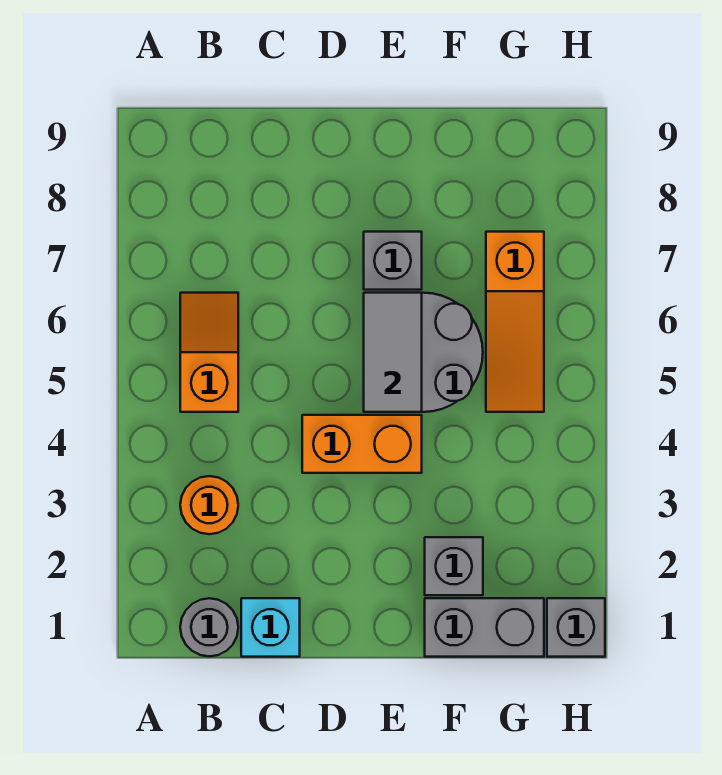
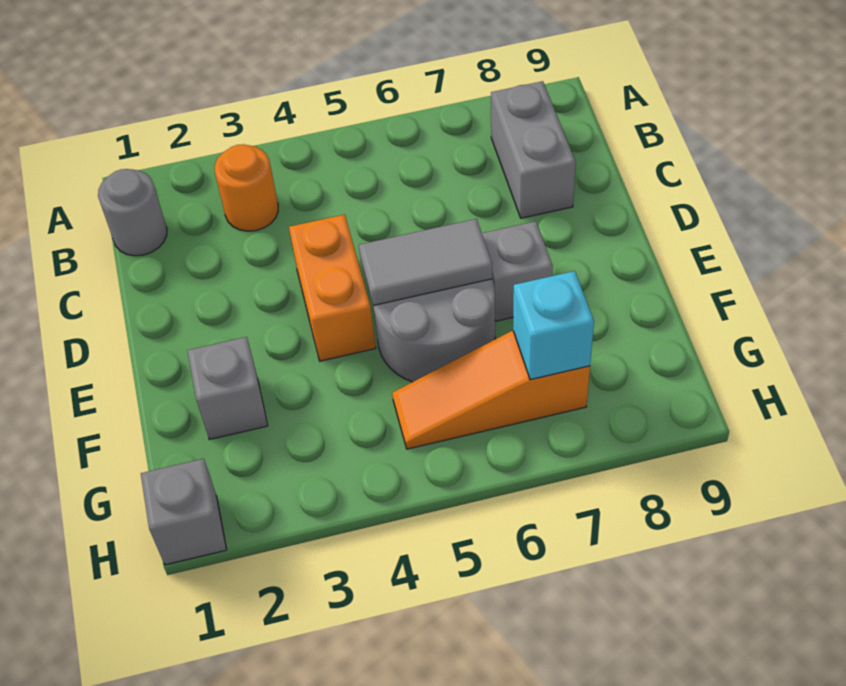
orange 1x2 slope [180,293,238,412] -> none
cyan 1x1 brick [241,598,300,657] -> cyan 1x1 brick moved to [513,271,594,380]
grey 1x2 brick [425,598,544,657] -> grey 1x2 brick moved to [491,81,576,218]

